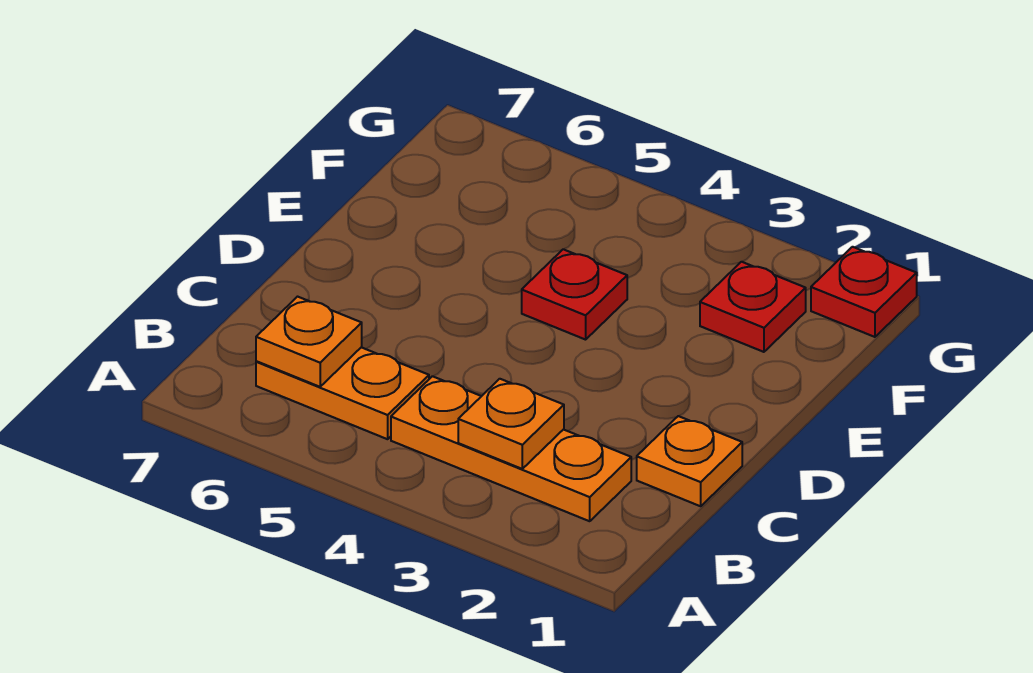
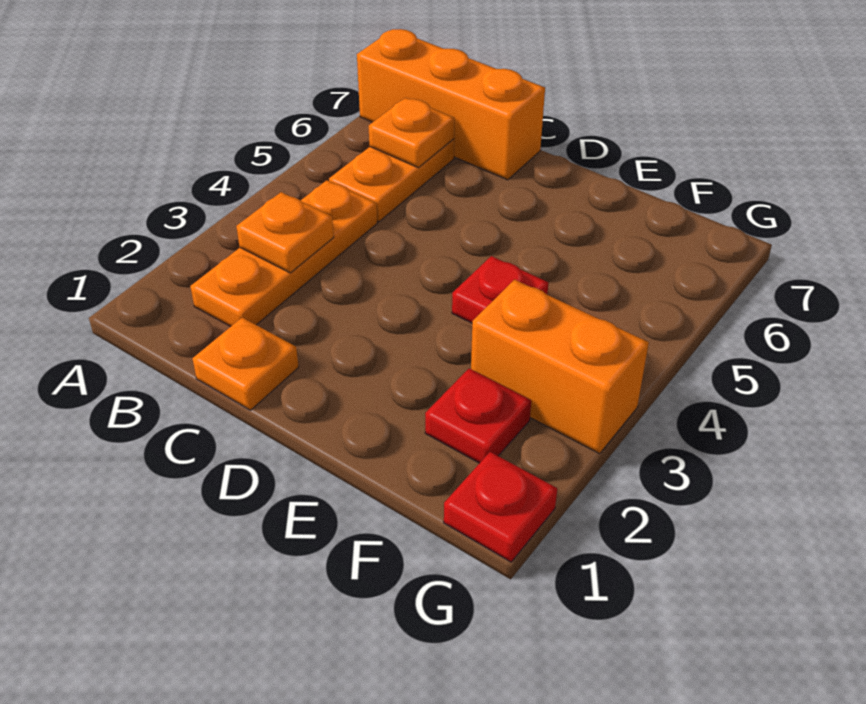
none -> orange 1x3 brick [357,29,545,180]
none -> orange 1x2 brick [471,280,649,454]

